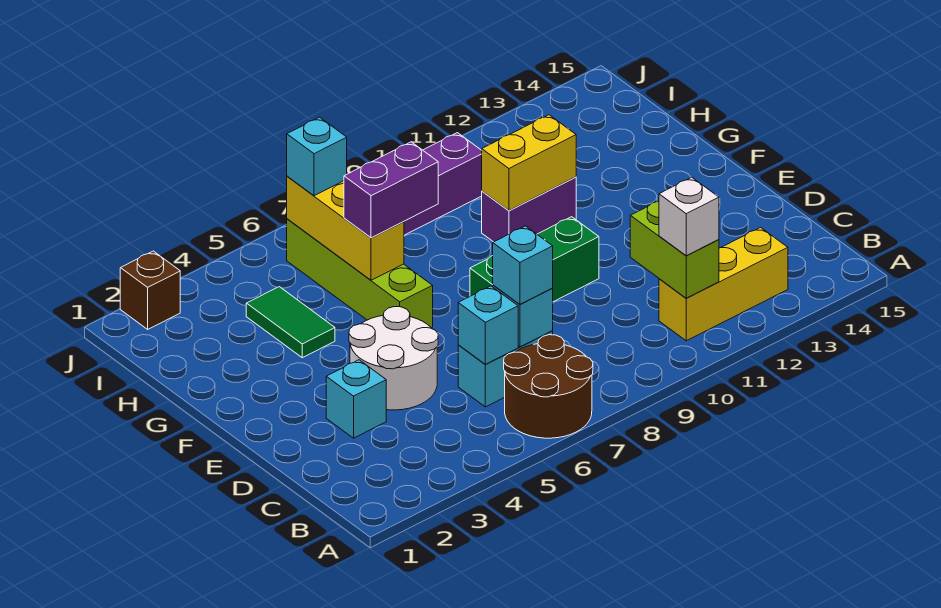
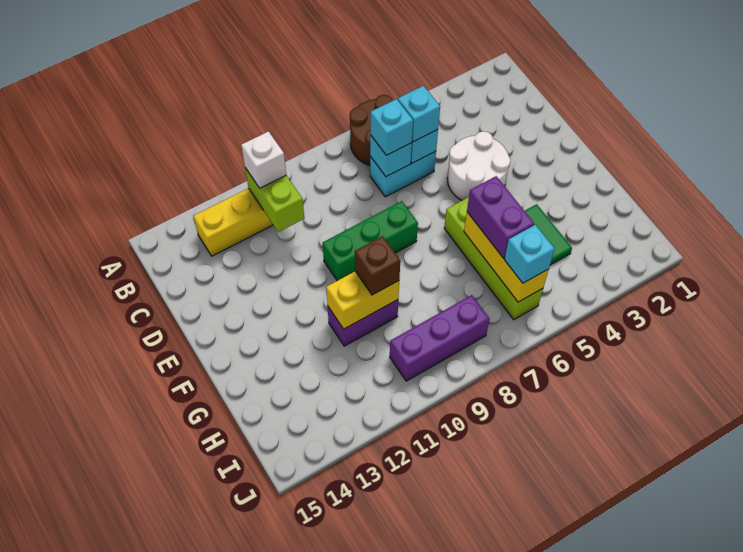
cyan 1x1 brick [326,360,386,438] -> cyan 1x1 brick moved to [398,86,440,142]
purple 1x2 brick [344,142,438,238] -> purple 1x2 brick turned to [467,176,534,258]
brown 1x1 brick [120,251,180,329] -> brown 1x1 brick moved to [355,236,400,295]

